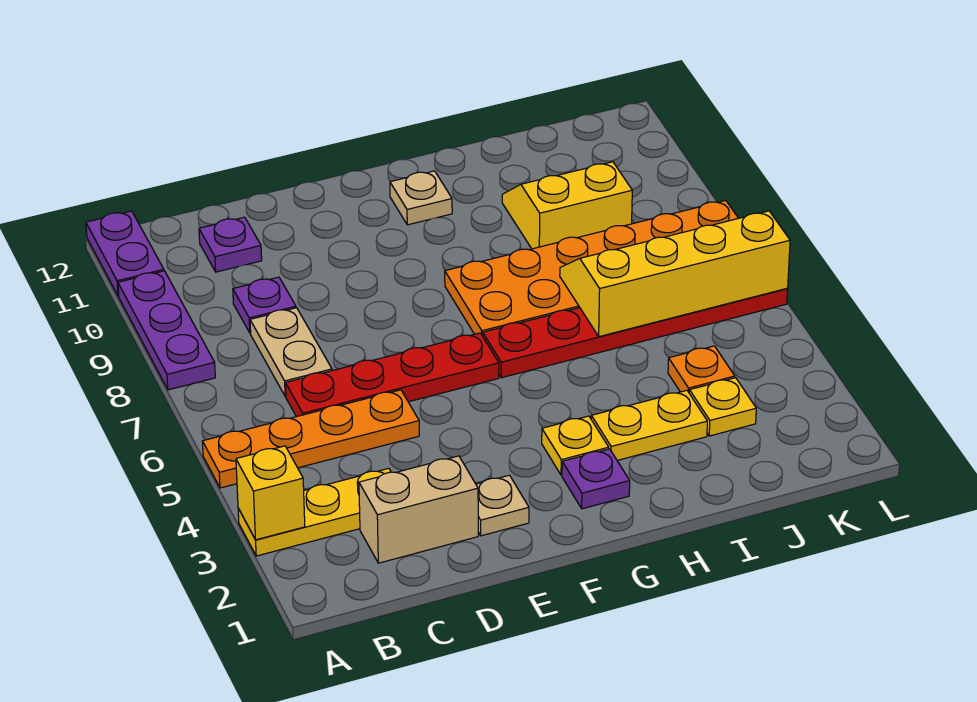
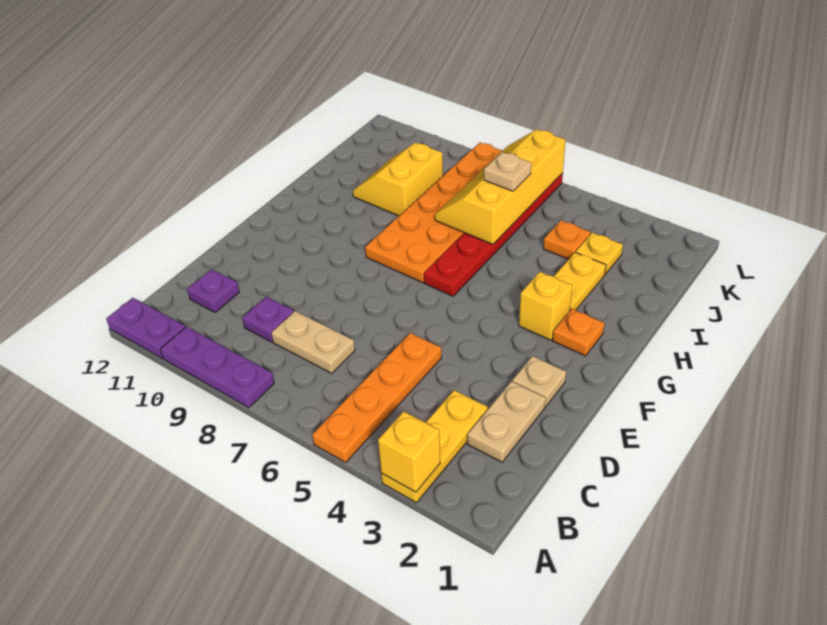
tan 1x2 brick [359,456,478,563] -> tan 1x2 plate [467,381,546,462]
red 1x4 plate [286,333,499,417] -> none
purple 1x1 plate [562,449,630,509] -> orange 1x1 plate [553,309,605,356]
yellow 1x1 plate [542,416,609,475] -> yellow 1x1 brick [519,272,572,340]
tan 1x1 plate [390,171,452,225] -> tan 1x1 plate moved to [484,152,531,191]

